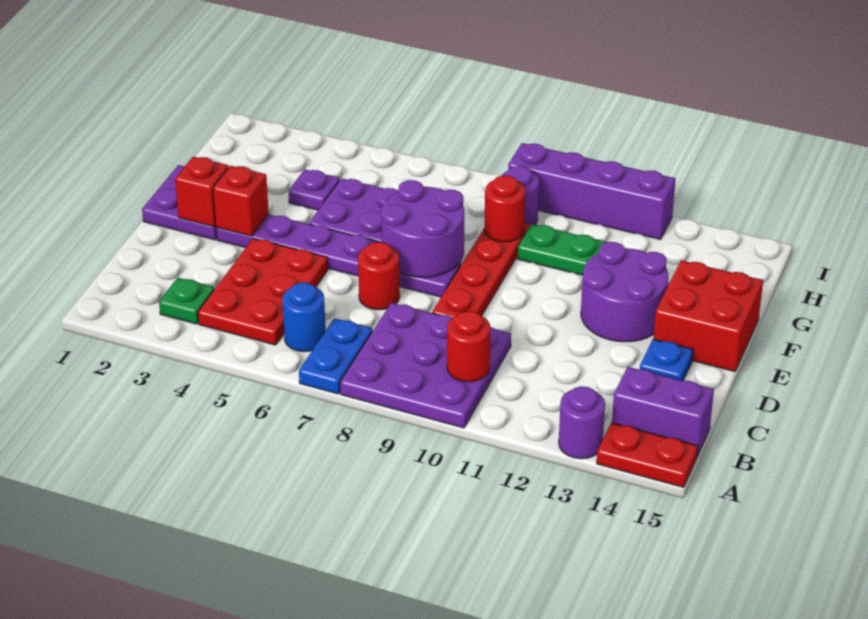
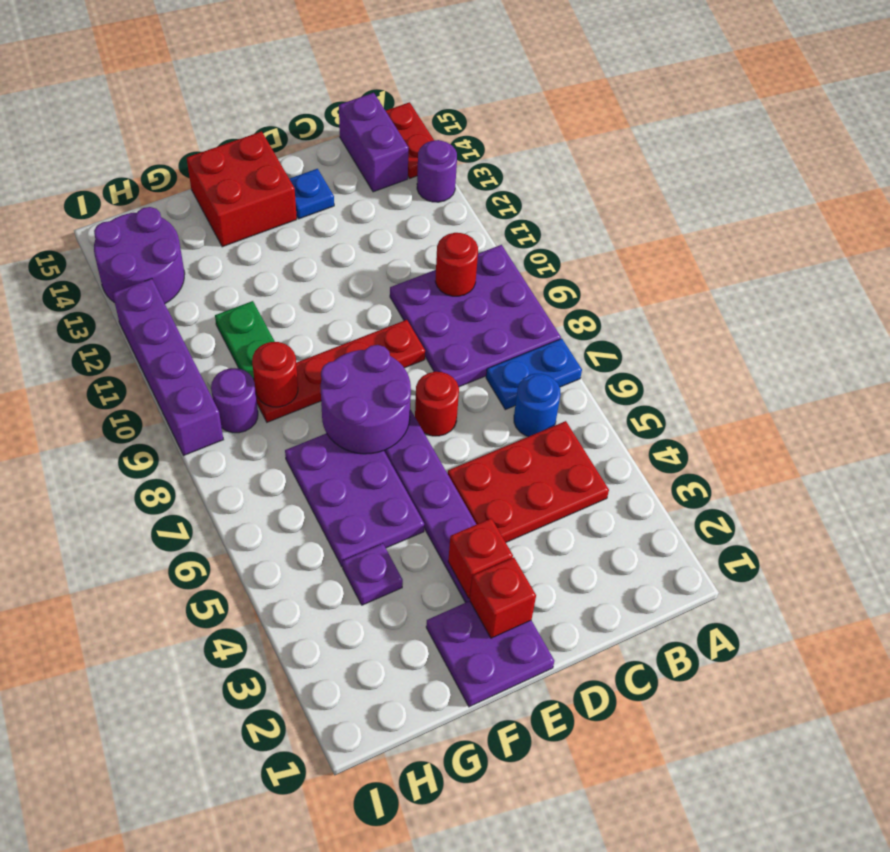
green 1x1 plate [159,278,214,324] -> none
purple 2x2 round brick [581,242,668,342] -> purple 2x2 round brick moved to [94,207,185,304]

